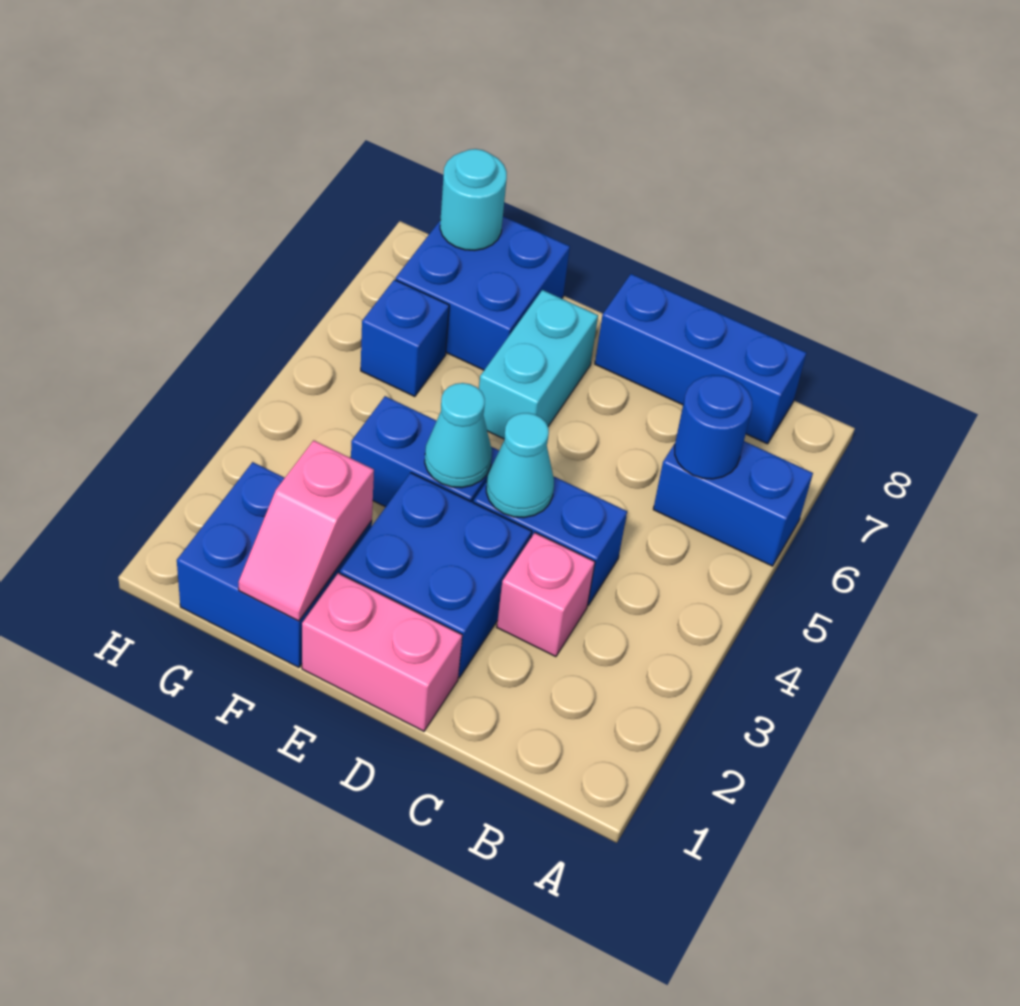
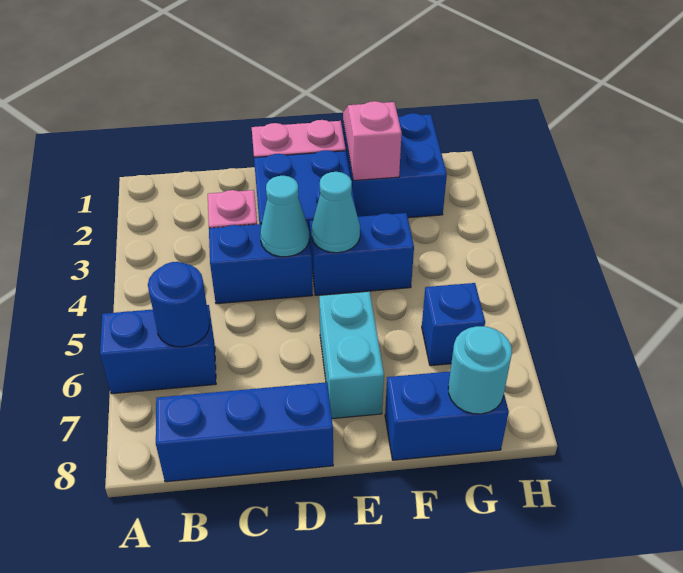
blue 2x2 brick [396,216,570,370] -> blue 1x2 brick [385,372,509,460]

